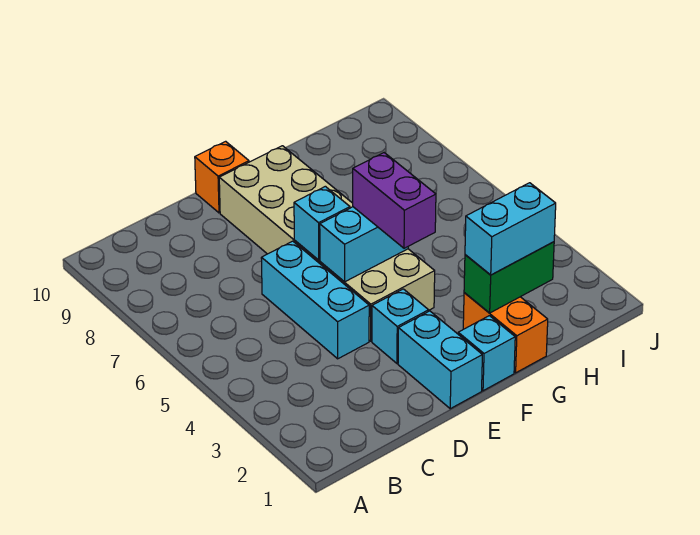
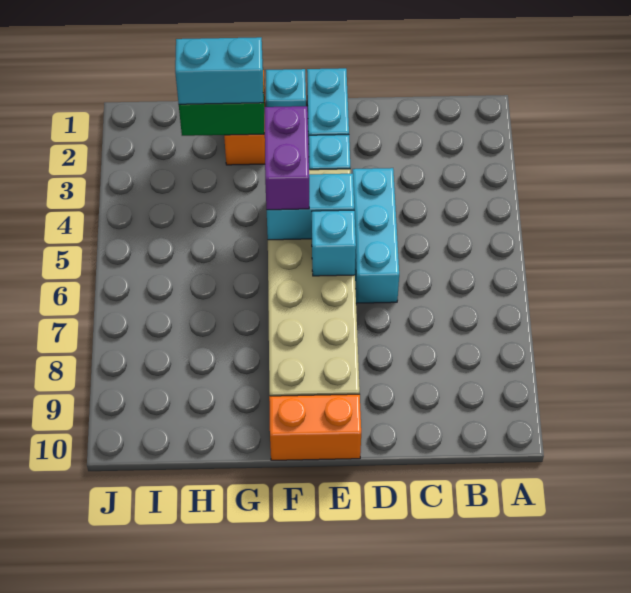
orange 1x1 brick [195,141,249,213] -> orange 1x2 brick [269,394,361,460]

